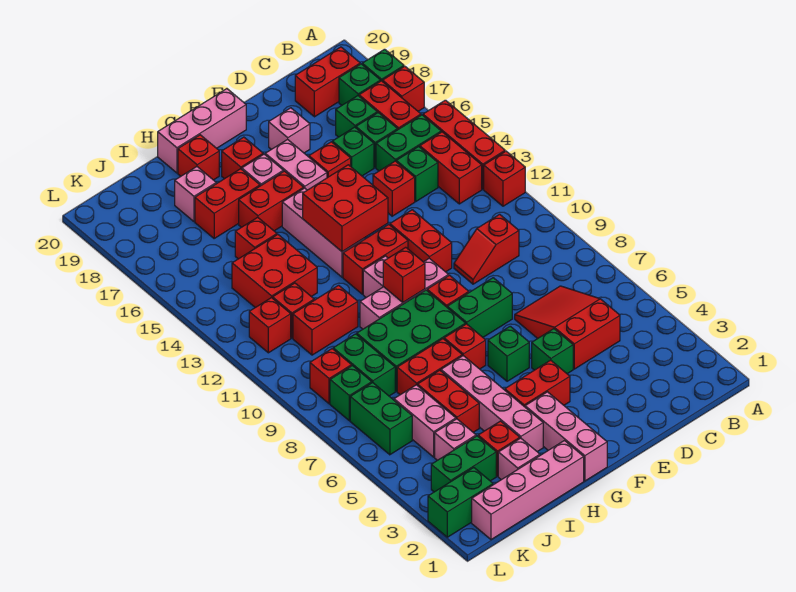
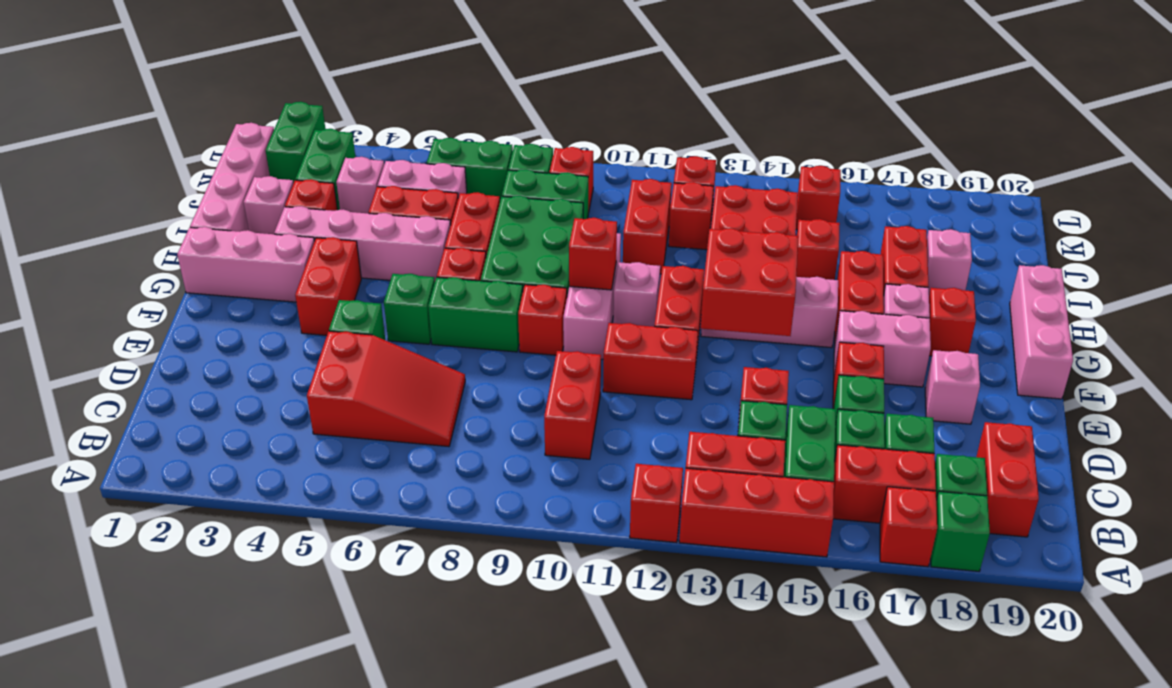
red 1x2 slope [454,214,519,284] -> red 1x2 brick [544,351,601,459]
green 1x2 brick [447,278,512,337] -> green 1x2 brick turned to [428,277,523,352]
red 1x1 brick [178,135,219,180] -> red 1x1 brick moved to [796,166,841,230]

